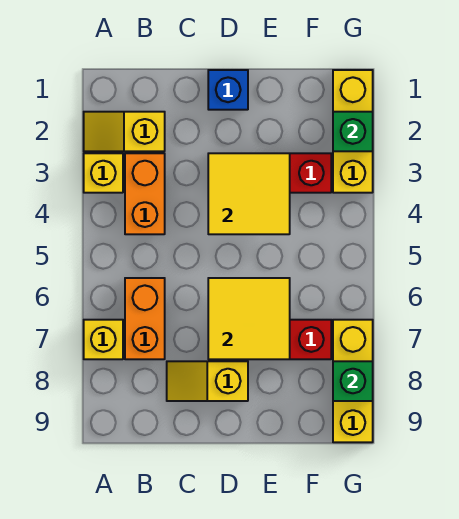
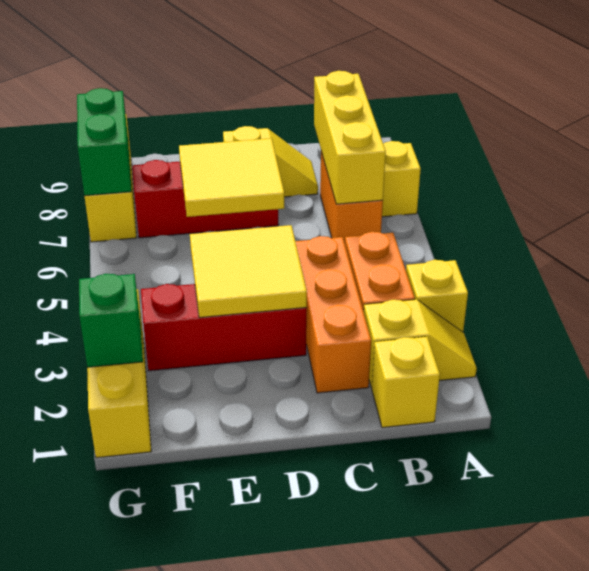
none -> yellow 1x1 brick [372,337,440,428]
none -> yellow 1x3 brick [314,71,386,204]
none -> orange 1x3 brick [295,236,371,393]
blue 1x1 brick [208,70,248,110] -> none
green 1x1 brick [333,361,373,401] -> green 1x2 brick [77,88,132,196]

